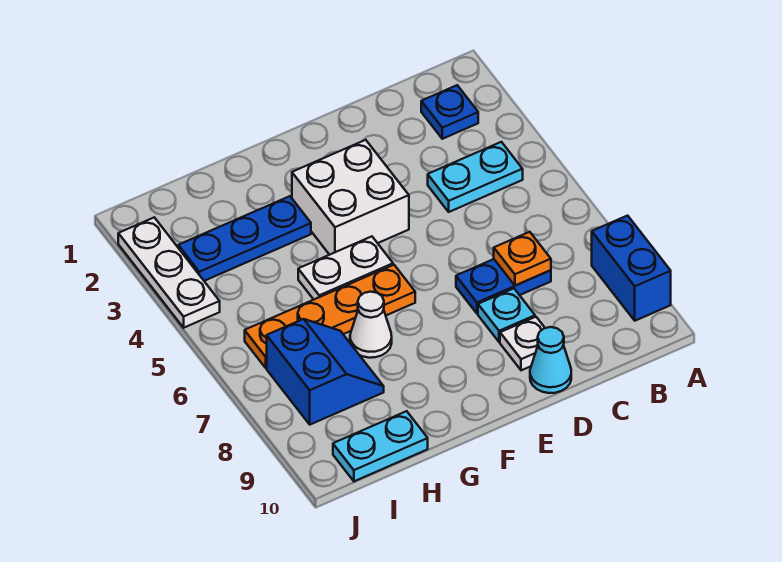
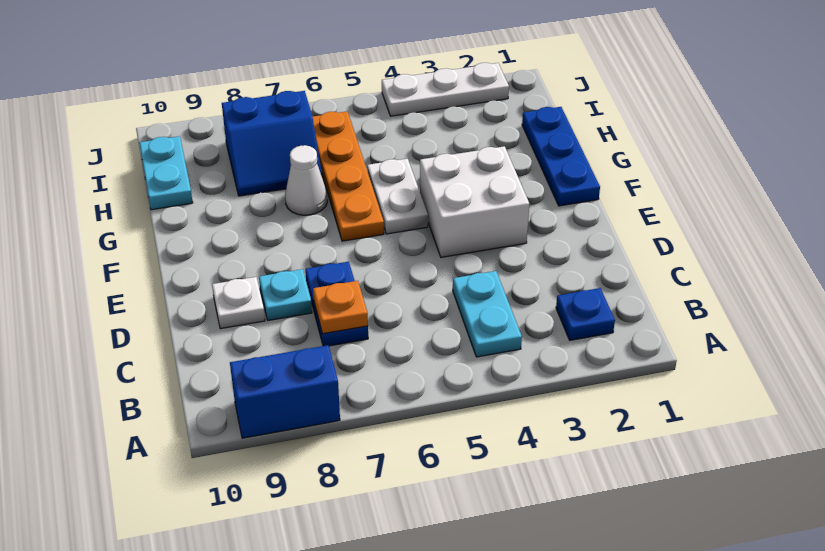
cyan 1x1 cone [530,327,571,393] -> none
blue 1x3 plate [178,196,311,281] -> blue 1x3 plate moved to [522,107,600,206]

